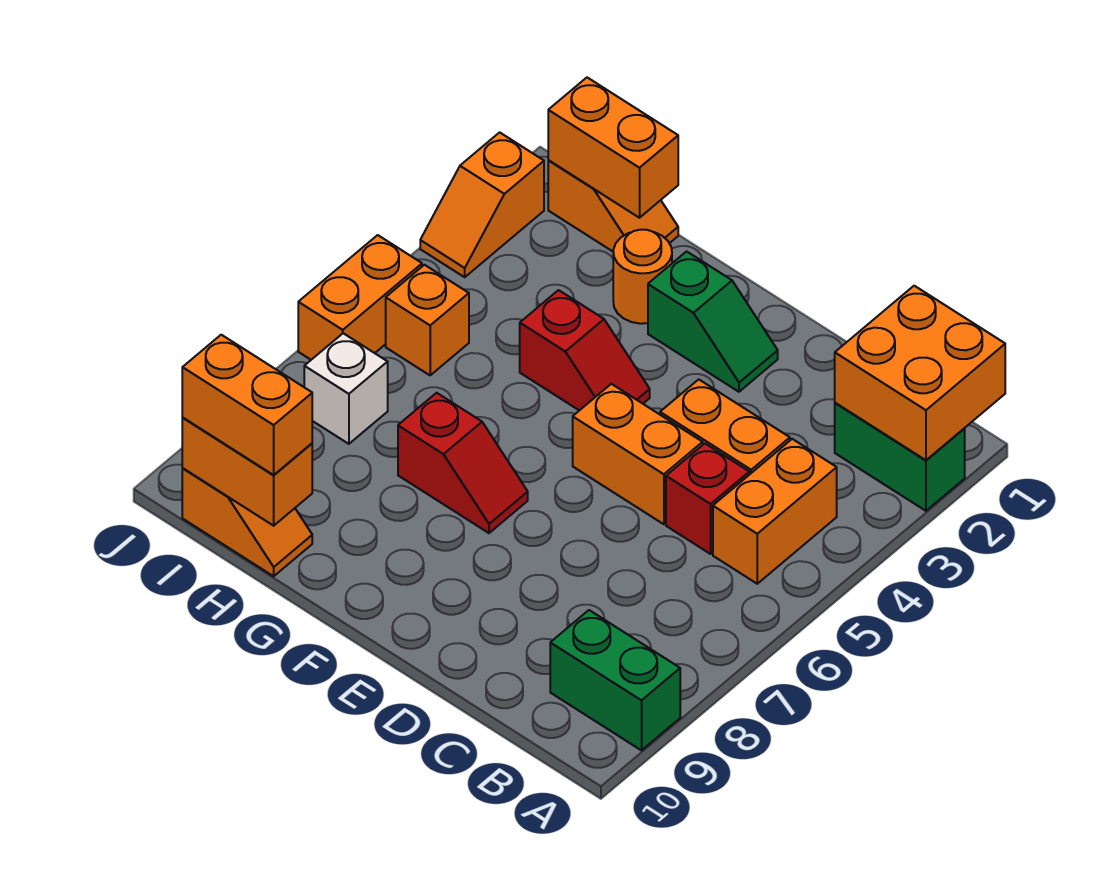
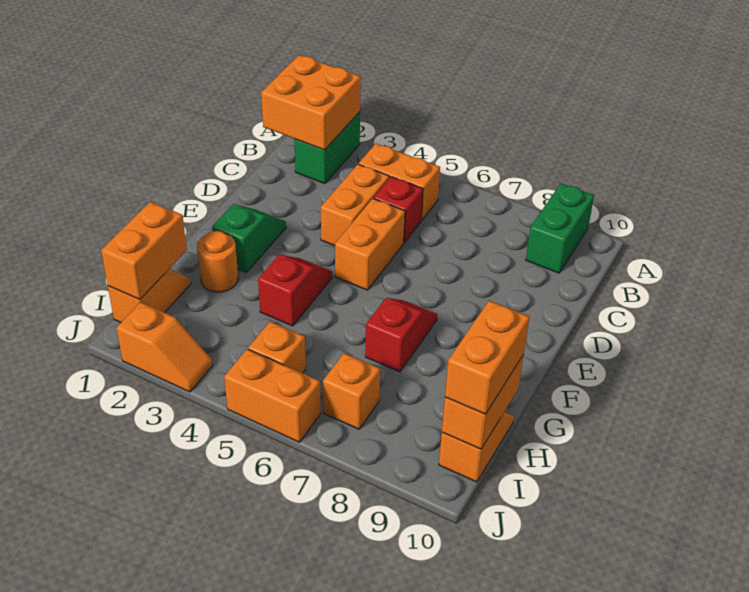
white 1x1 brick [304,333,388,444] -> orange 1x1 brick [323,353,380,429]

